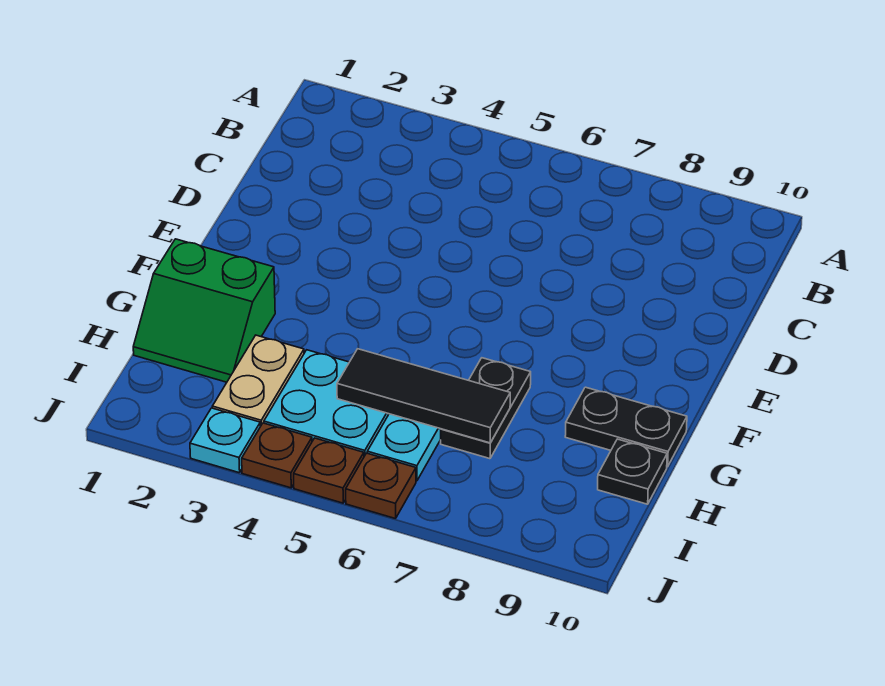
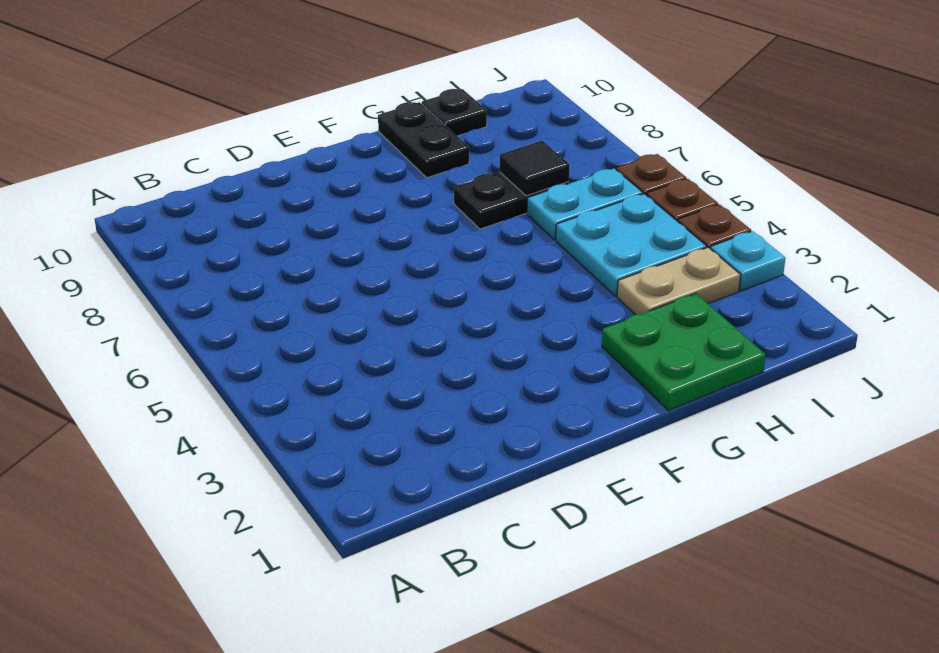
green 2x2 slope [133,239,275,382] -> green 2x2 plate [602,294,766,411]
black 1x3 tile [337,349,510,443] -> black 1x1 tile [499,141,570,196]

